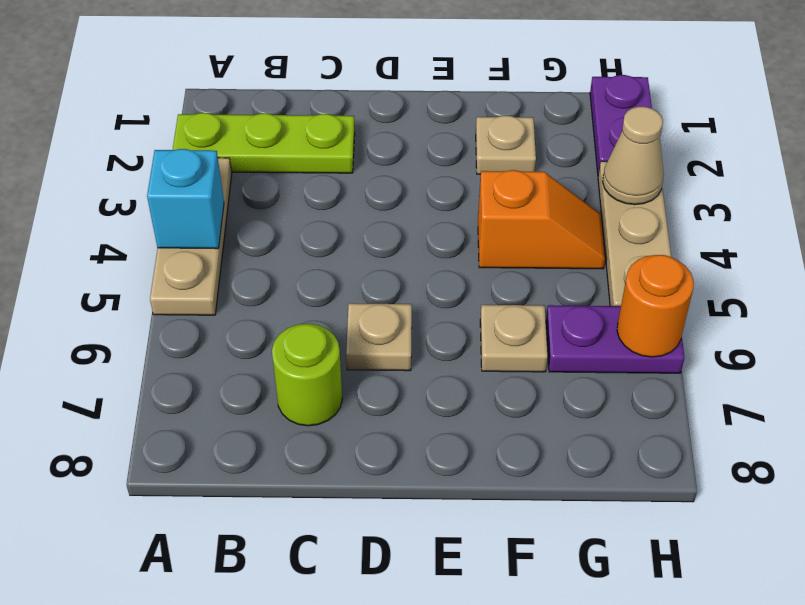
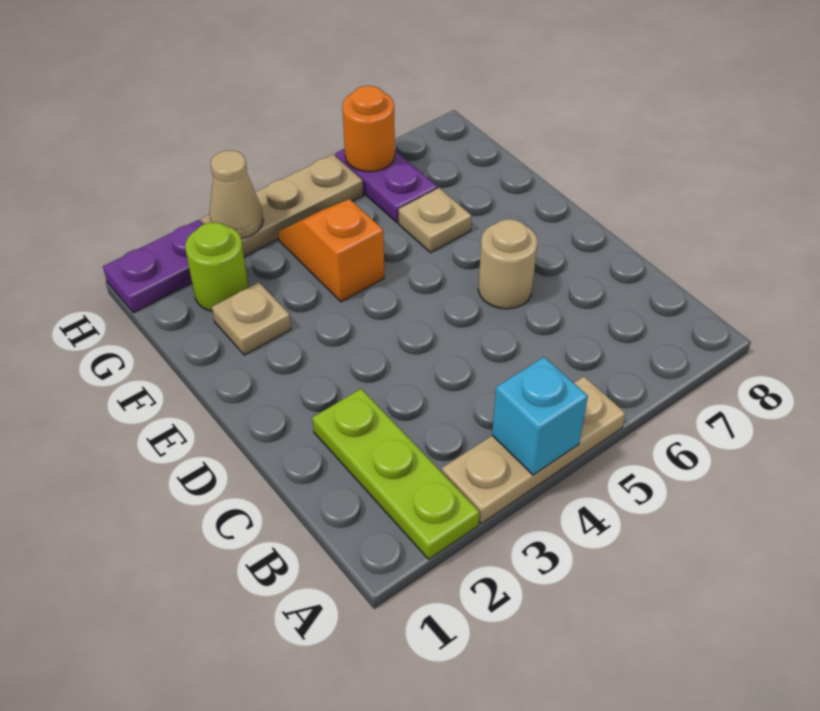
lime 1x1 round brick [272,323,342,426] -> lime 1x1 round brick moved to [185,222,248,312]
tan 1x1 plate [346,303,412,371] -> tan 1x1 round brick [478,219,537,309]

